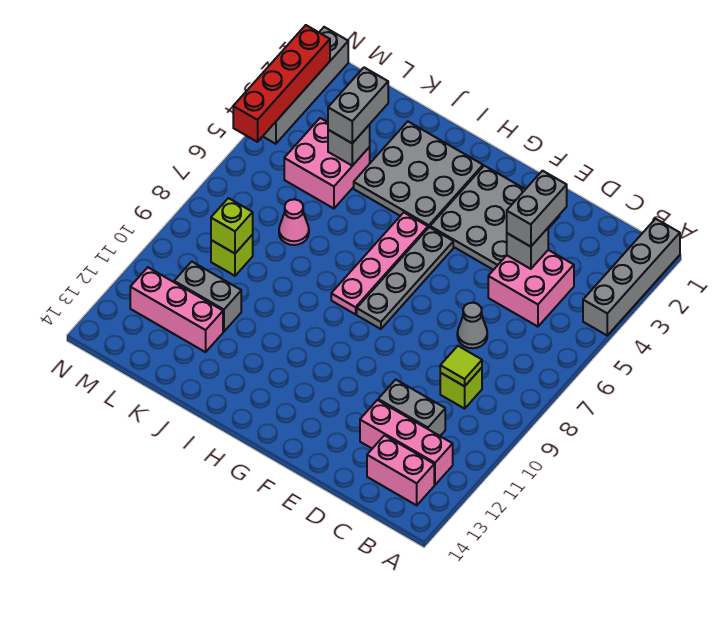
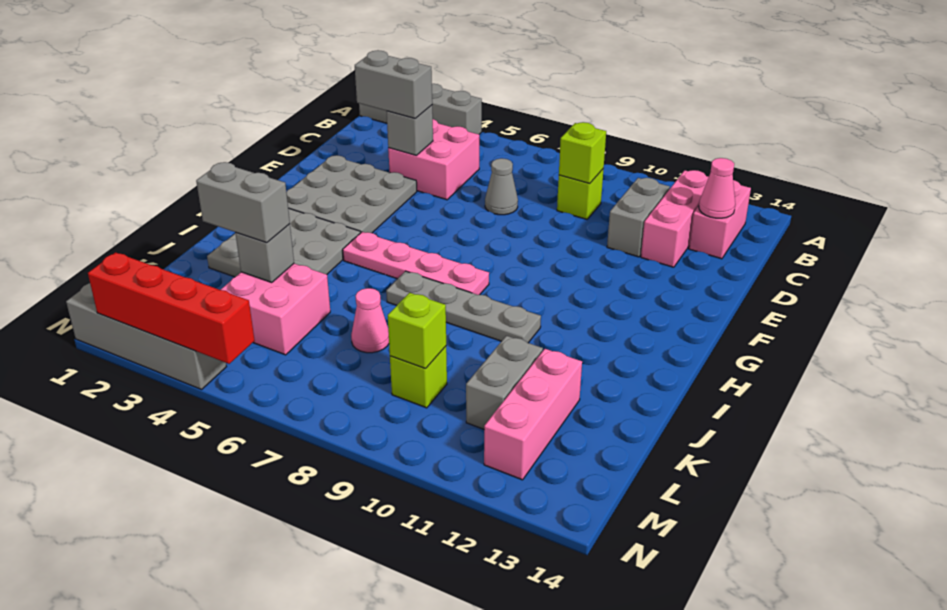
lime 1x1 tile [440,346,482,386] -> lime 1x1 brick [559,122,606,183]
none -> pink 1x1 cone [699,158,735,218]
grey 1x4 plate [357,227,453,329] -> grey 1x4 plate moved to [386,271,541,343]

